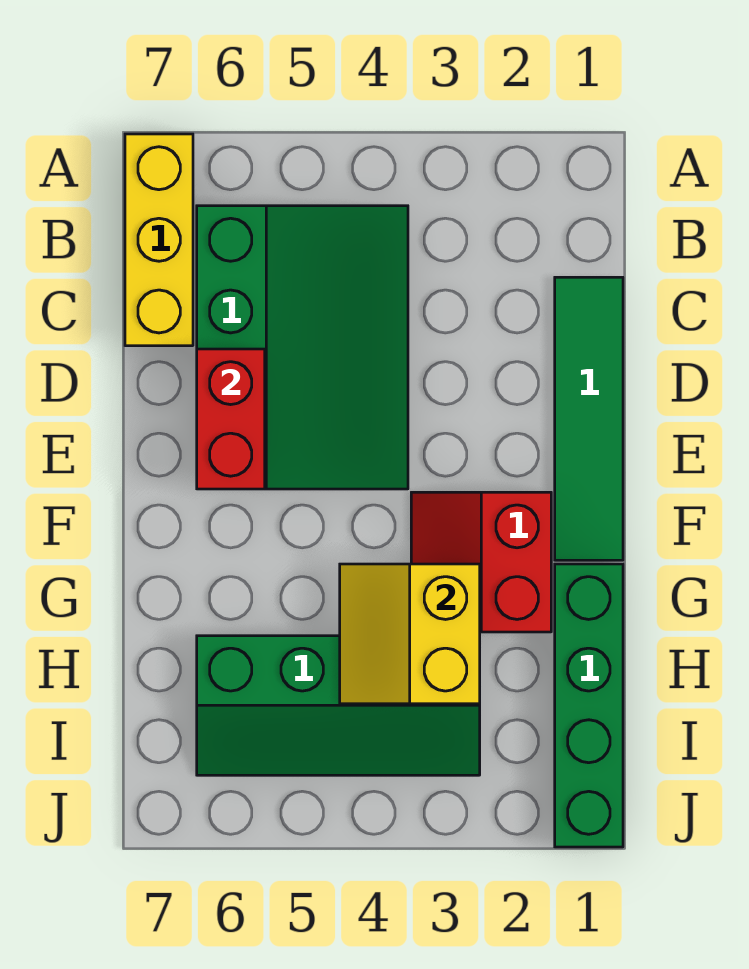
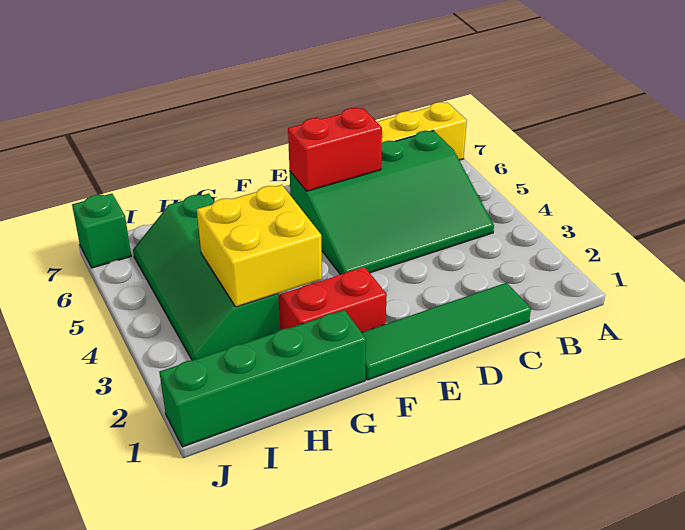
yellow 2x2 slope [340,564,480,704] -> yellow 2x2 brick [197,185,322,307]
none -> green 1x1 brick [72,194,131,268]

